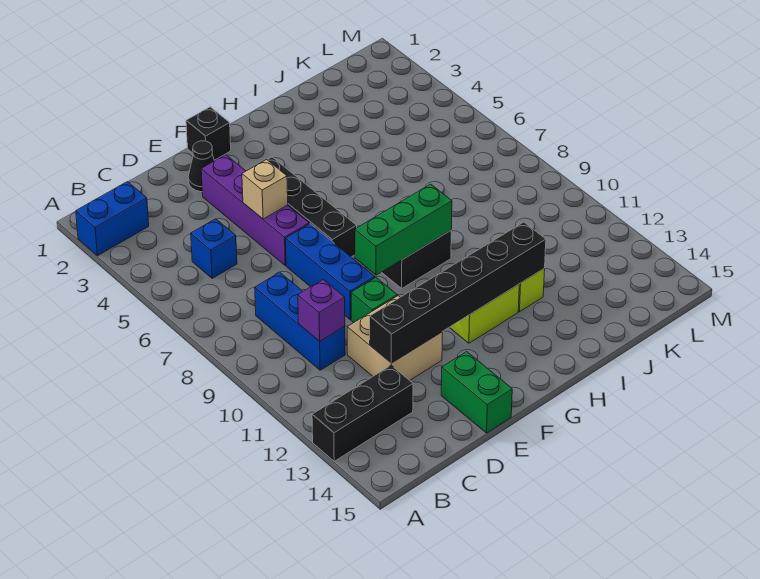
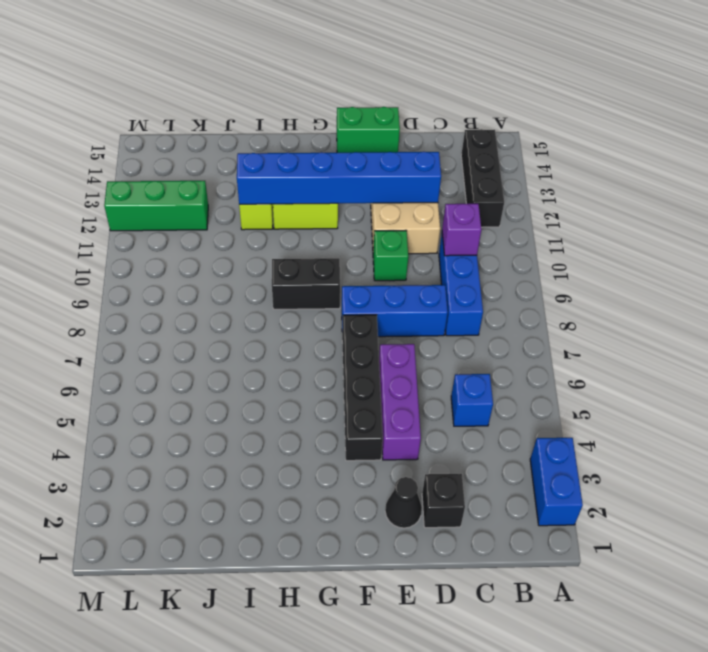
blue 1x2 brick [76,182,149,256] -> blue 1x2 brick turned to [530,438,583,526]
black 1x3 brick [312,365,413,461] -> black 1x3 brick turned to [461,129,504,227]
black 1x6 brick [370,222,546,363] -> blue 1x6 brick [237,152,441,205]
purple 1x4 brick [201,155,309,266] -> purple 1x3 brick [379,344,421,460]
tan 1x1 brick [242,160,288,219] -> none
blue 1x3 brick [286,224,375,320] -> blue 1x3 brick turned to [342,285,448,337]
green 1x2 brick [441,352,512,433] -> green 1x2 brick turned to [337,107,400,153]
black 1x1 brick [186,107,231,160] -> black 1x1 brick moved to [422,474,465,528]
green 1x3 brick [355,184,452,275] -> green 1x3 brick moved to [104,181,208,231]

